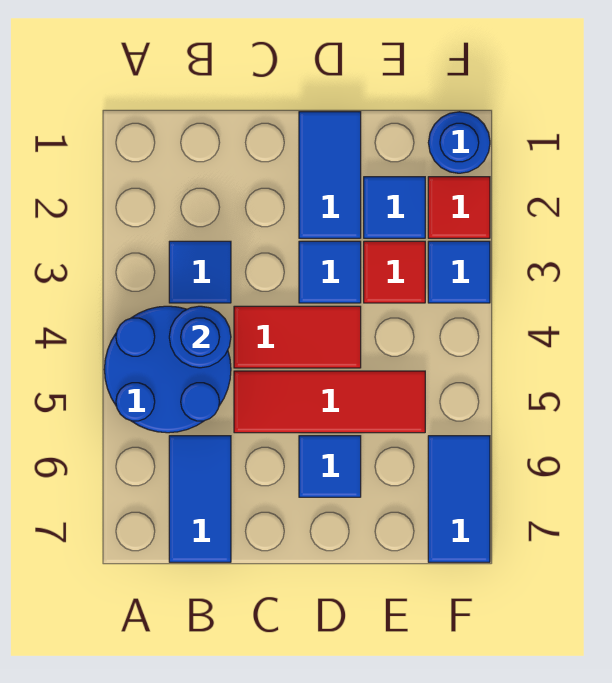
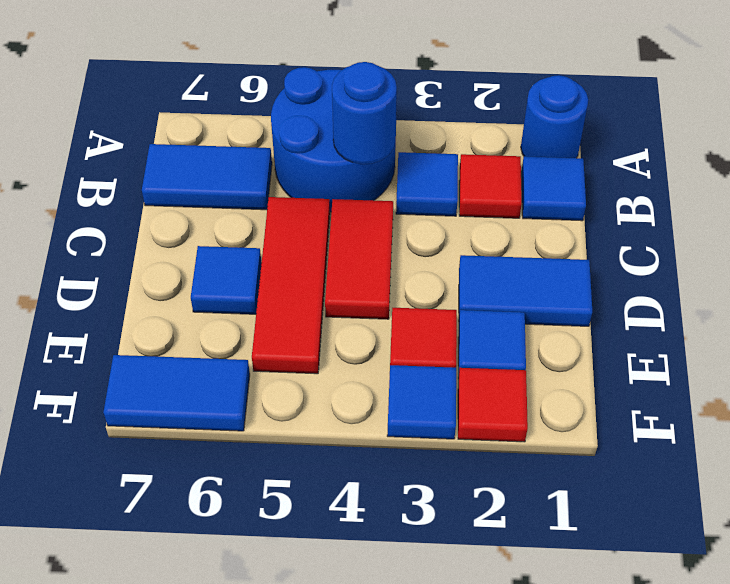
none -> red 1x1 tile [459,154,522,218]
blue 1x1 tile [299,241,361,303] -> blue 1x1 tile moved to [521,156,586,221]
blue 1x1 round brick [428,112,490,173] -> blue 1x1 round brick moved to [521,75,588,158]

